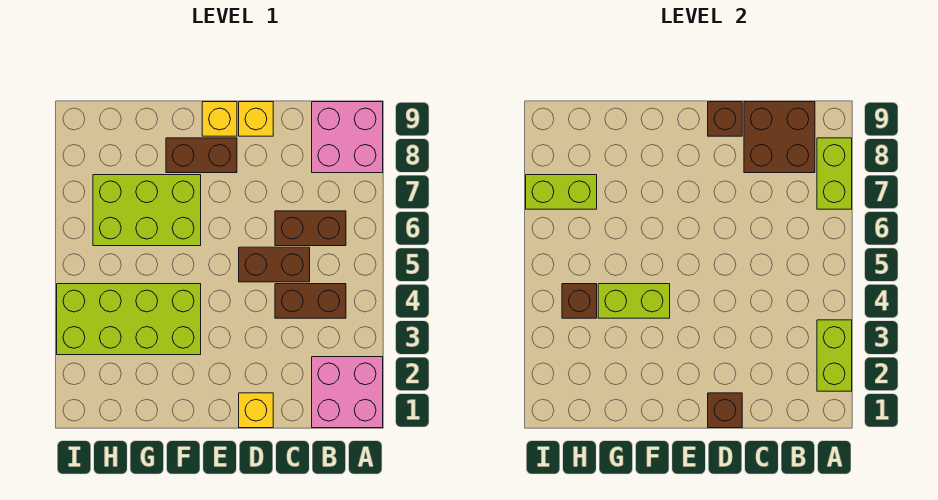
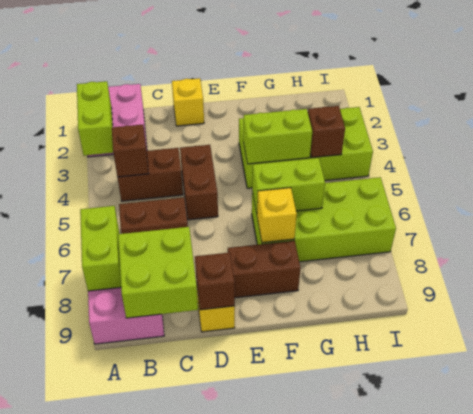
brown 2x2 brick [744,102,815,173] -> lime 2x2 brick [118,227,198,318]
brown 1x2 brick [239,247,310,282] -> brown 1x2 brick turned to [180,145,218,220]
brown 1x1 brick [708,393,742,428] -> brown 1x1 brick moved to [112,125,149,177]
yellow 1x1 brick [202,102,237,136] -> yellow 1x1 brick moved to [257,188,297,243]
lime 2x3 brick [93,175,201,246] -> lime 2x4 brick [252,177,396,262]
lime 1x2 brick [526,175,597,209] -> lime 1x2 brick moved to [252,158,325,214]

